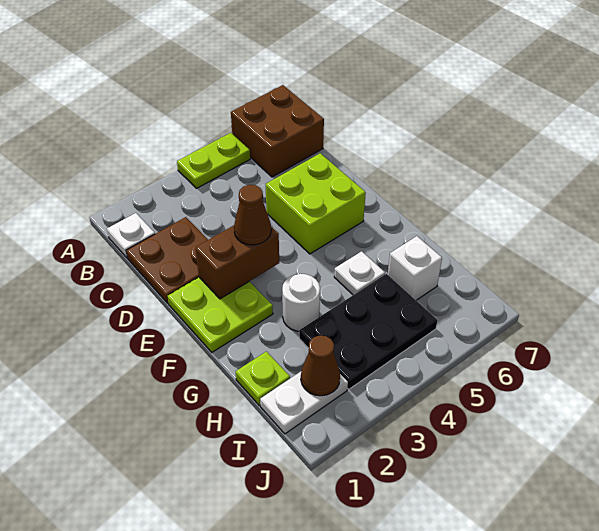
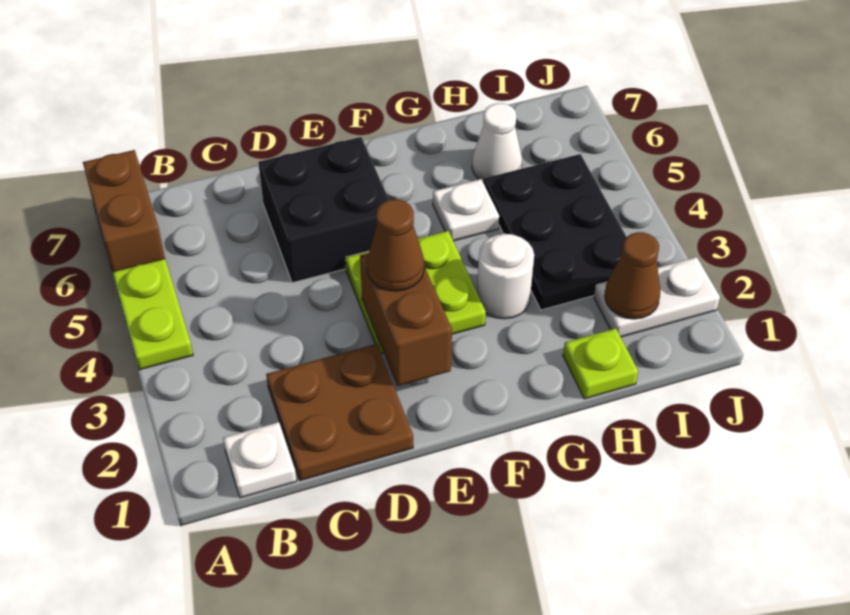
brown 2x2 brick [231,85,324,177] -> brown 1x2 brick [83,150,165,272]
lime 2x2 brick [265,153,366,254] -> black 2x2 brick [258,137,389,283]
lime 2x2 plate [167,277,273,352] -> lime 2x2 plate moved to [345,231,486,354]
white 1x1 brick [388,236,442,300] -> white 1x1 cone [472,103,522,182]
white 1x2 plate [260,372,348,434] -> white 1x2 plate turned to [594,257,720,337]

